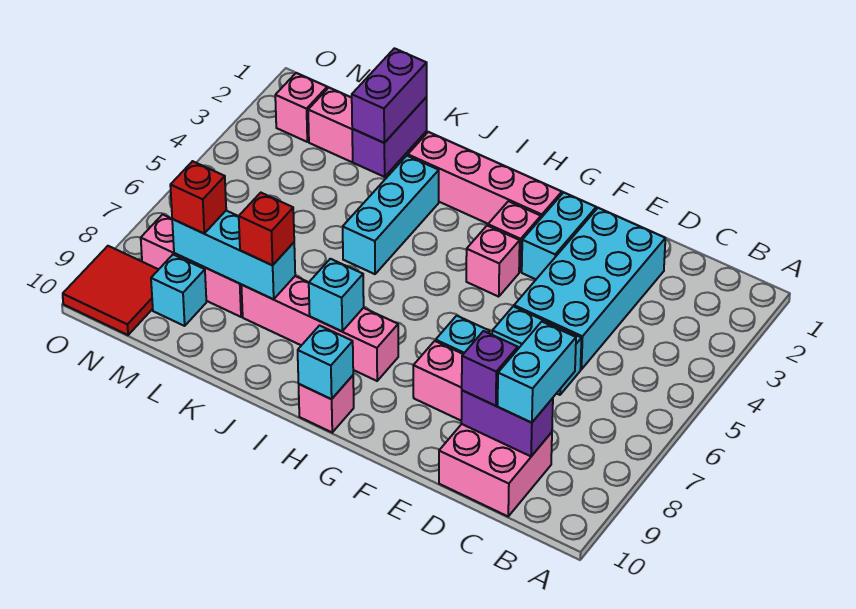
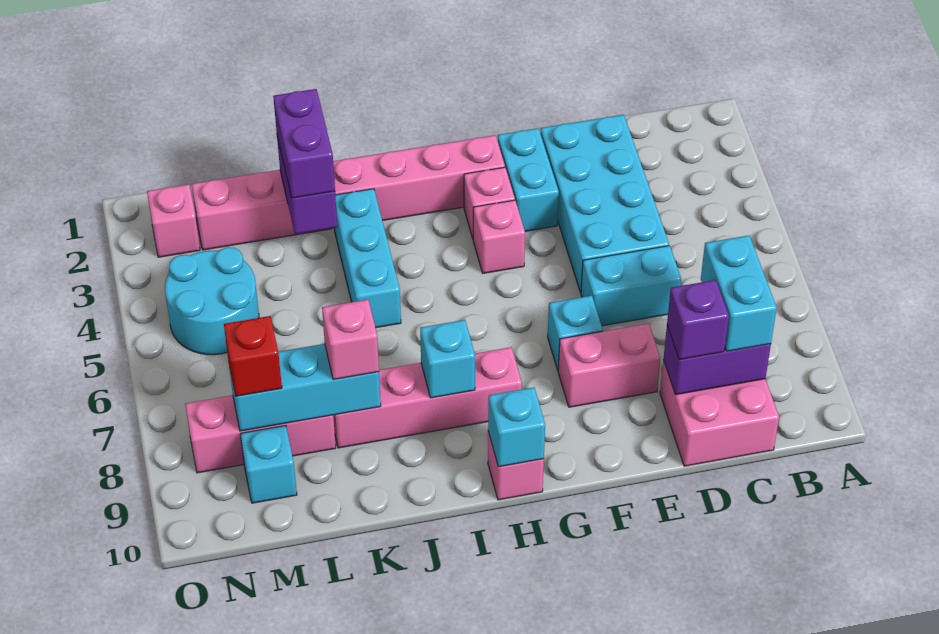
red 1x1 brick [239,193,294,265] -> pink 1x1 brick [322,300,379,380]
none -> cyan 2x2 round brick [165,247,259,355]
red 2x2 tile [63,246,159,335] -> none

